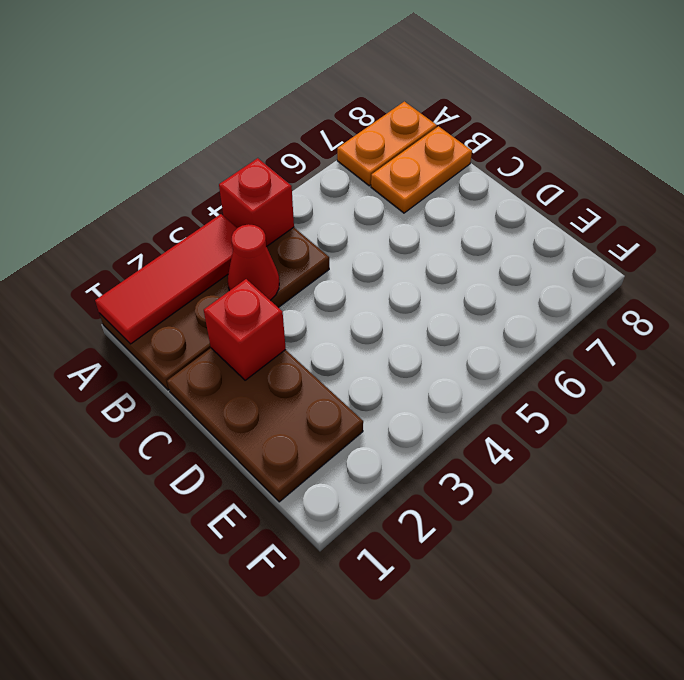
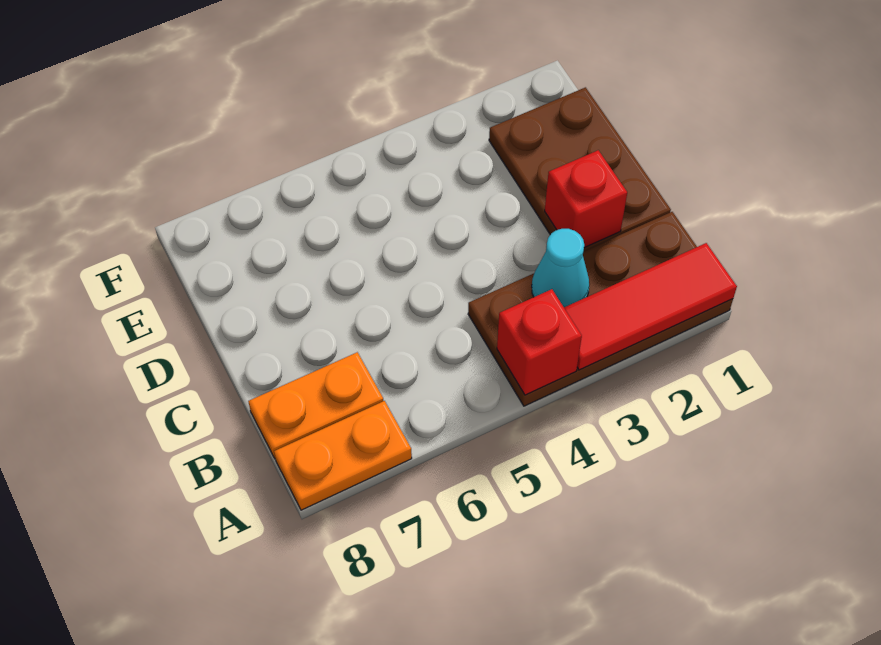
red 1x1 cone [228,224,279,300] -> cyan 1x1 cone [532,229,589,307]

